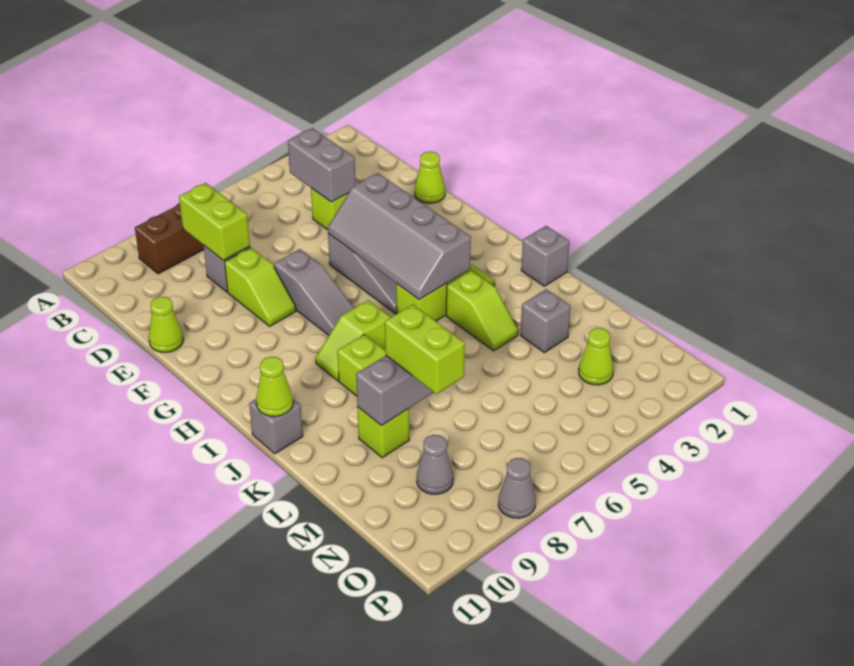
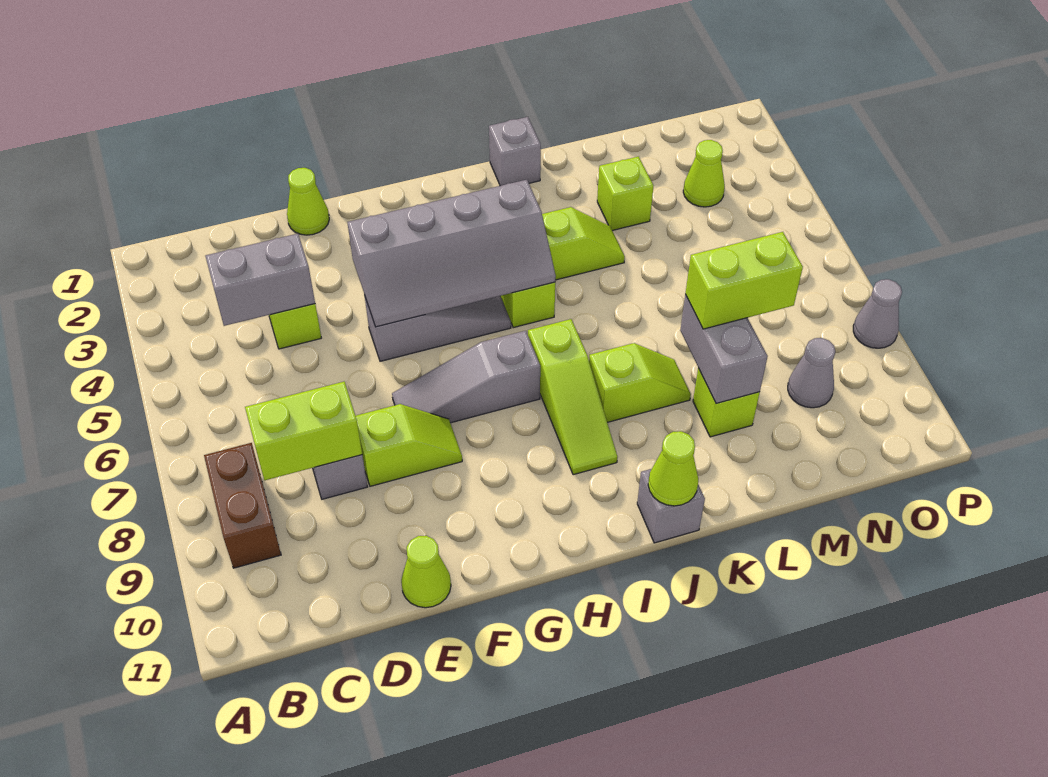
grey 1x3 slope [274,249,354,335] -> grey 1x3 slope turned to [392,331,540,423]
lime 1x2 slope [315,300,390,381] -> lime 1x3 slope [528,319,617,475]
grey 1x1 brick [520,289,571,353] -> lime 1x1 brick [597,157,653,231]

